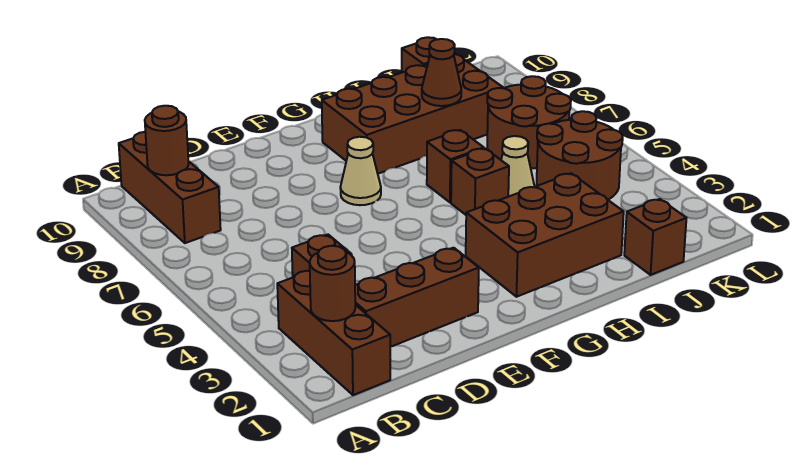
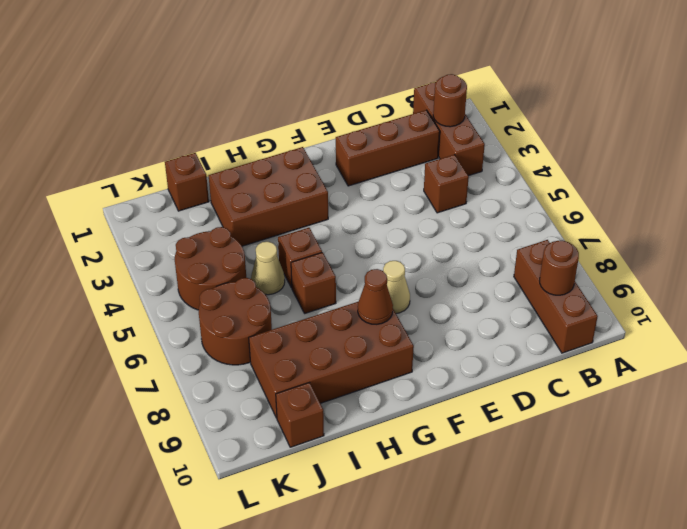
brown 1x1 cone [422,39,461,106] -> brown 1x1 cone moved to [358,269,393,324]

